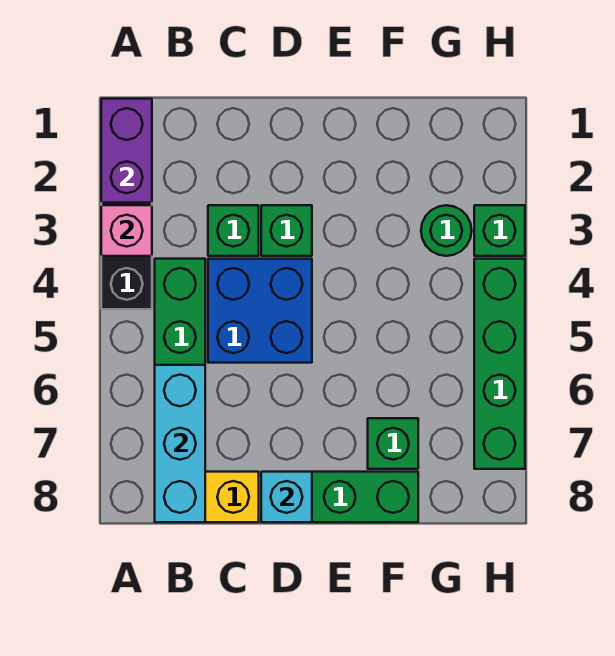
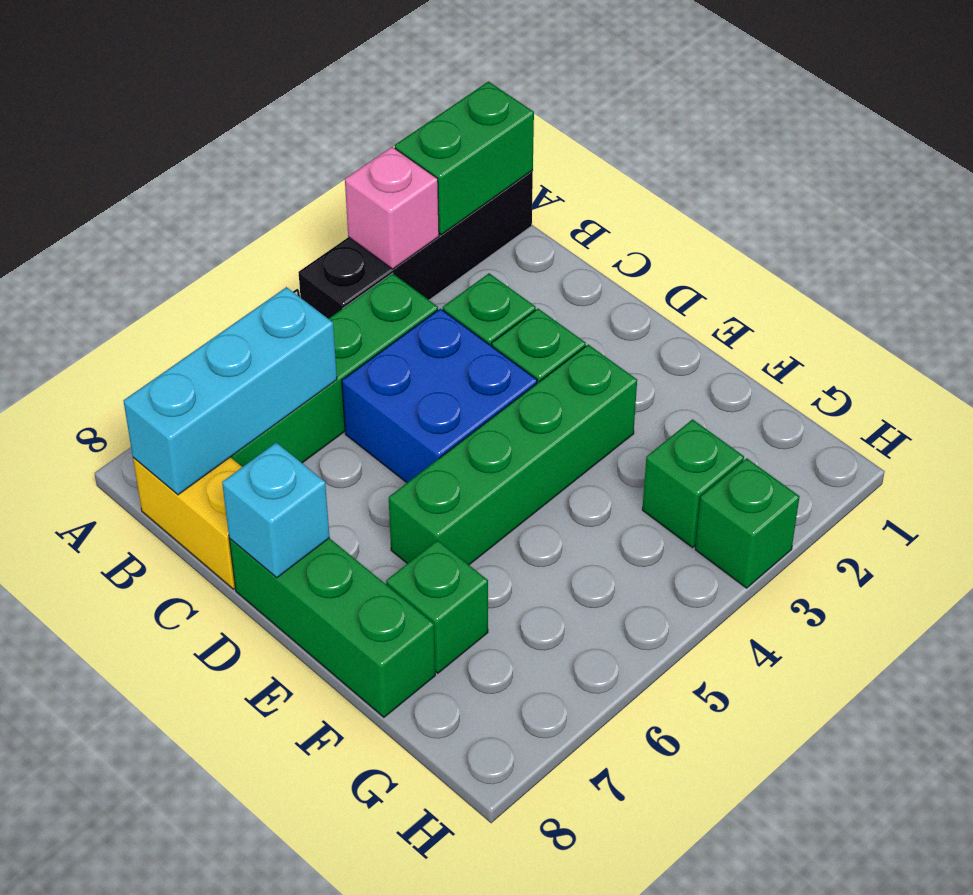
purple 1x2 brick [101,99,152,203] -> green 1x2 brick [395,82,534,235]
green 1x1 round brick [421,205,472,256] -> green 1x1 brick [642,419,744,548]
green 1x4 brick [474,259,525,469] -> green 1x4 brick moved to [389,345,637,565]

